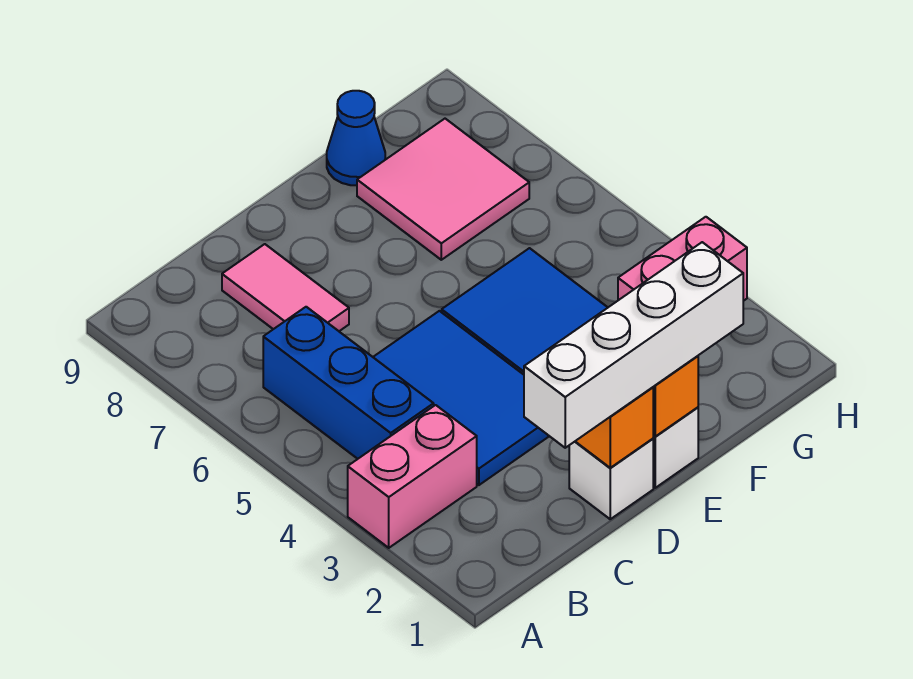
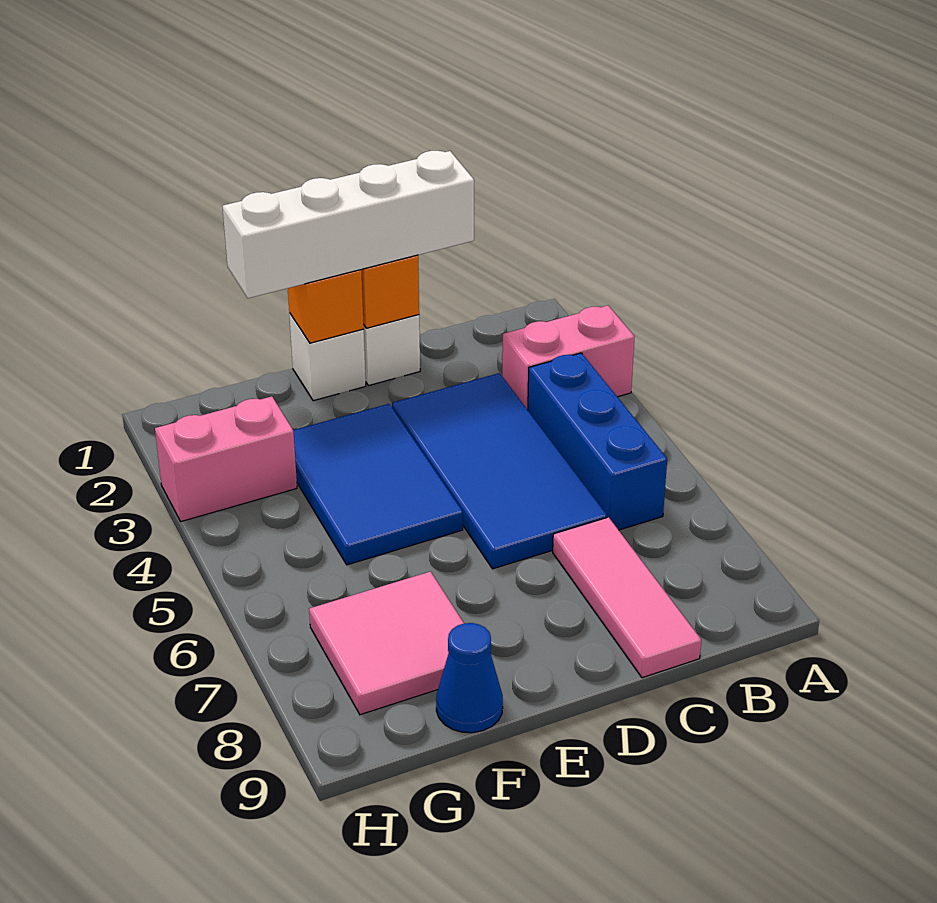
blue 2x3 tile [373,311,549,485] -> blue 2x4 tile [392,373,607,569]
pink 1x2 tile [222,244,349,331] -> pink 1x3 tile [553,517,701,678]

